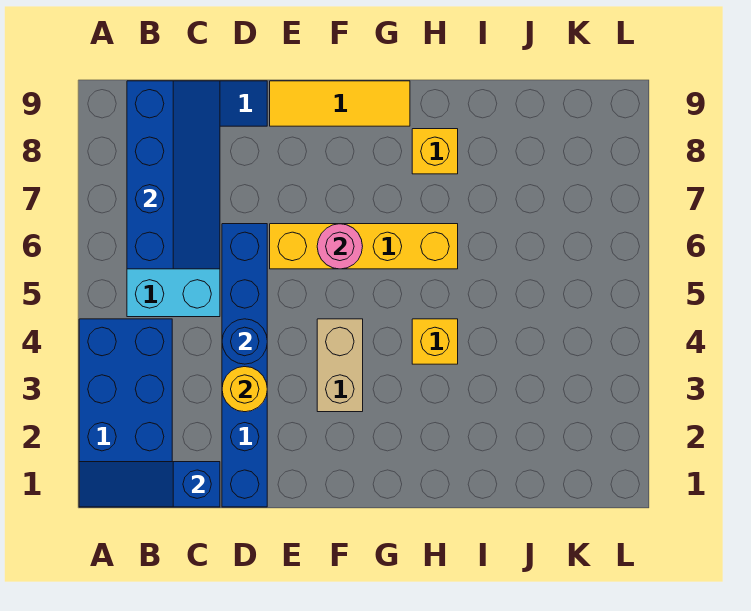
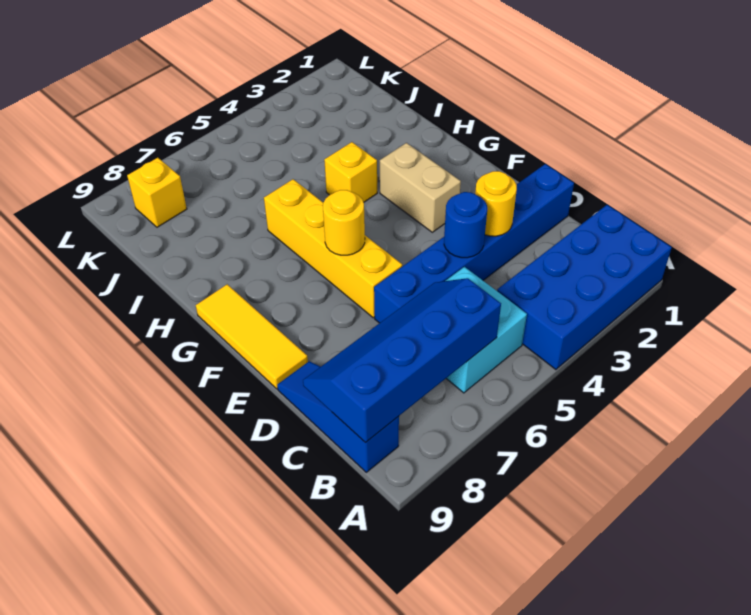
blue 1x3 slope [79,462,220,507] -> none
tan 1x2 brick [317,319,363,412] -> tan 1x2 brick turned to [380,143,461,232]
pink 1x1 round brick [317,224,363,269] -> yellow 1x1 round brick [323,190,365,255]
yellow 1x1 brick [412,129,458,174] -> yellow 1x1 brick moved to [127,158,187,227]

